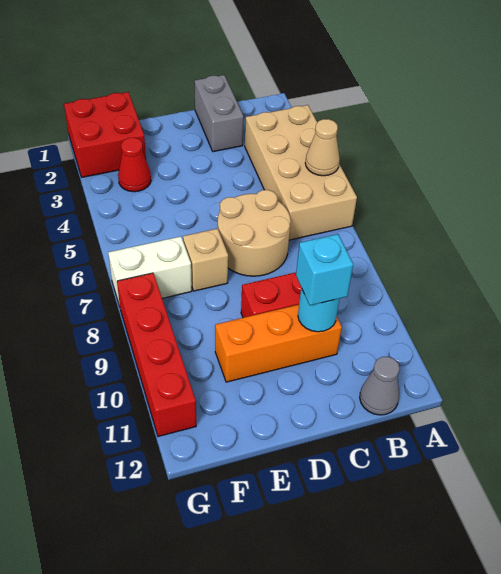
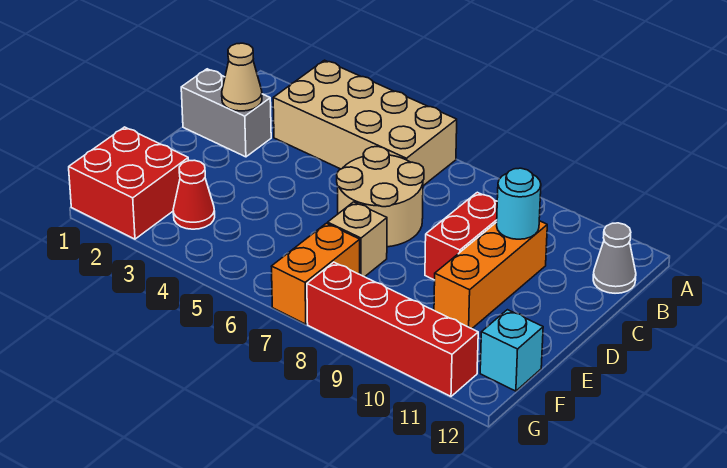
tan 1x1 cone [305,119,340,176] -> tan 1x1 cone moved to [222,43,262,111]
cyan 1x1 brick [296,234,353,305] -> cyan 1x1 brick moved to [480,310,543,391]
white 1x2 brick [108,237,192,306] -> orange 1x2 brick [271,223,360,324]

